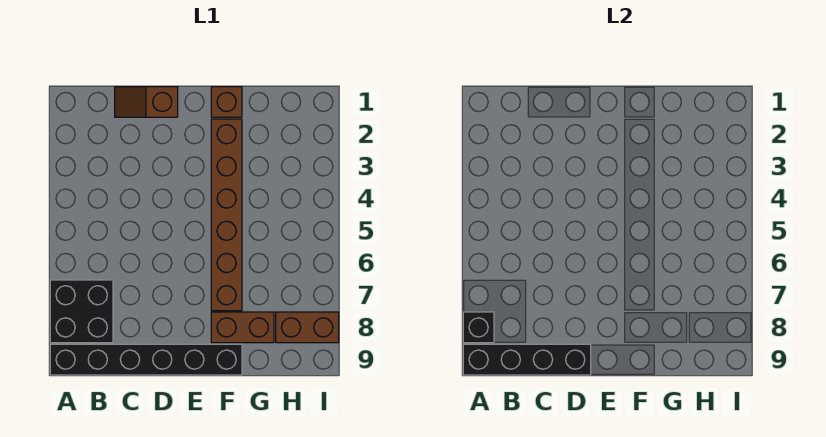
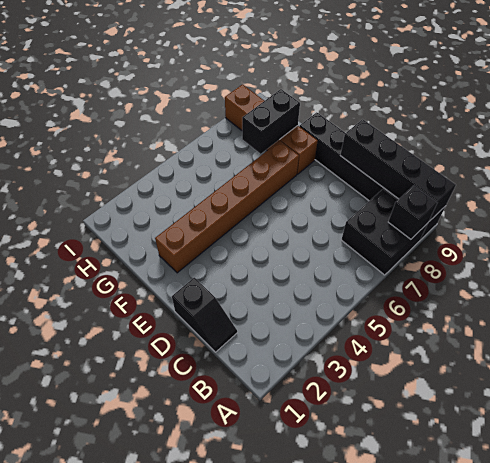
brown 1x2 slope [115,87,178,117] -> black 1x2 slope [172,277,237,352]
brown 1x1 brick [211,87,242,117] -> none
none -> black 1x2 brick [242,89,300,154]

